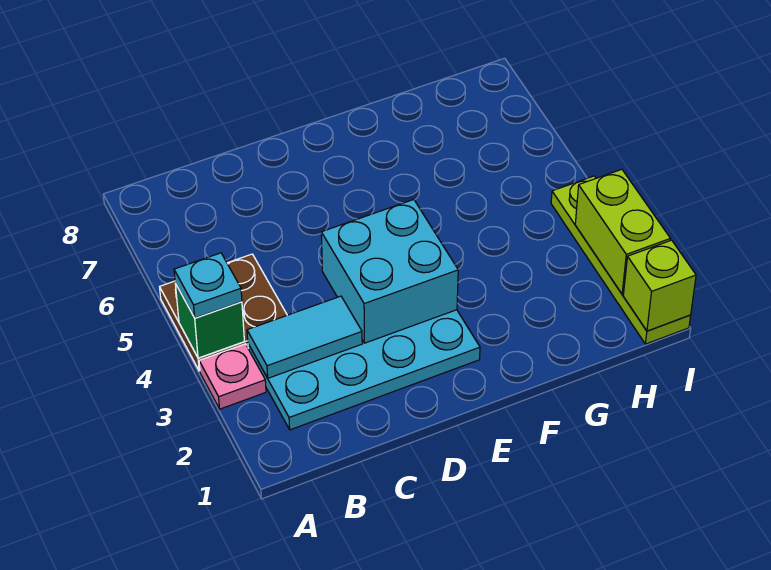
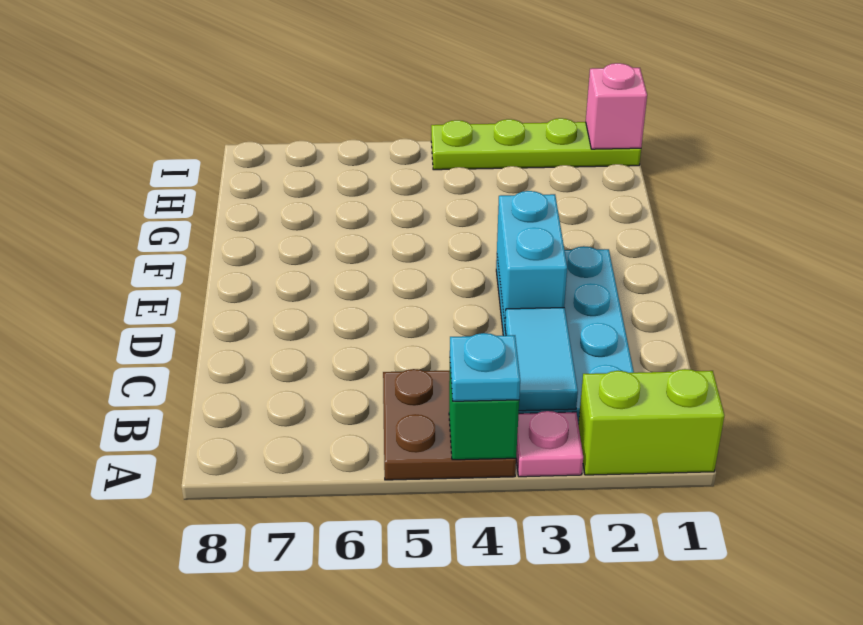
cyan 2x2 brick [321,200,458,343] -> cyan 1x2 brick [497,191,567,322]
lime 1x1 brick [623,240,696,331] -> pink 1x1 brick [586,63,647,149]
lime 1x2 brick [575,169,670,294] -> lime 1x2 brick moved to [578,369,724,475]

